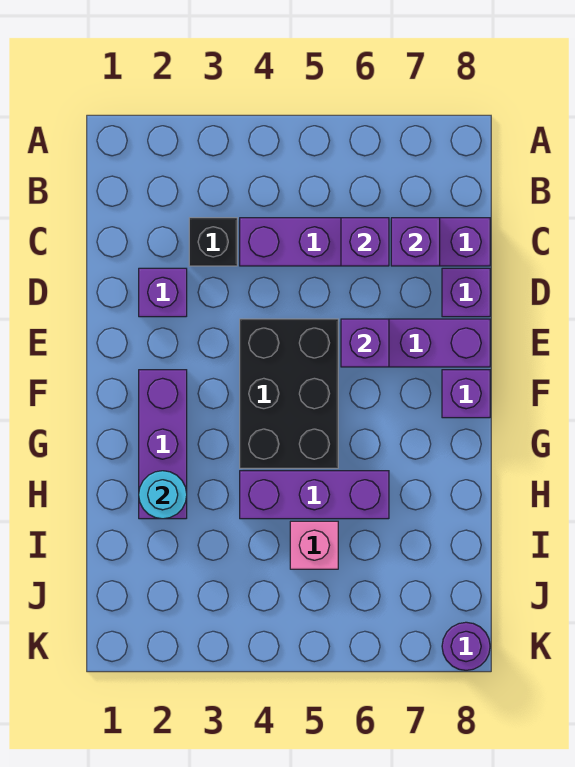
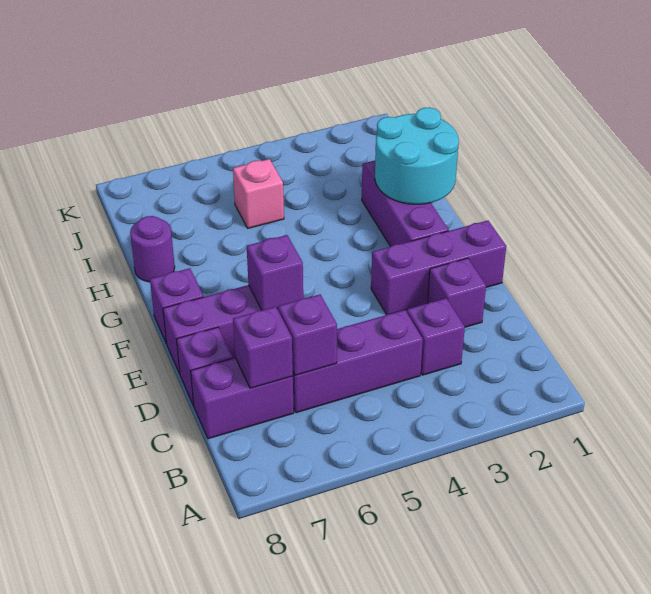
black 1x1 brick [189,218,237,266] -> purple 1x1 brick [407,298,465,375]
black 2x3 brick [240,319,338,468] -> none
cyan 1x1 round brick [139,471,187,519] -> cyan 2x2 round brick [375,107,459,204]
purple 1x3 brick [240,471,389,519] -> purple 1x3 brick moved to [371,221,506,315]
purple 1x1 round brick [442,622,490,670] -> purple 1x1 round brick moved to [130,216,175,282]

